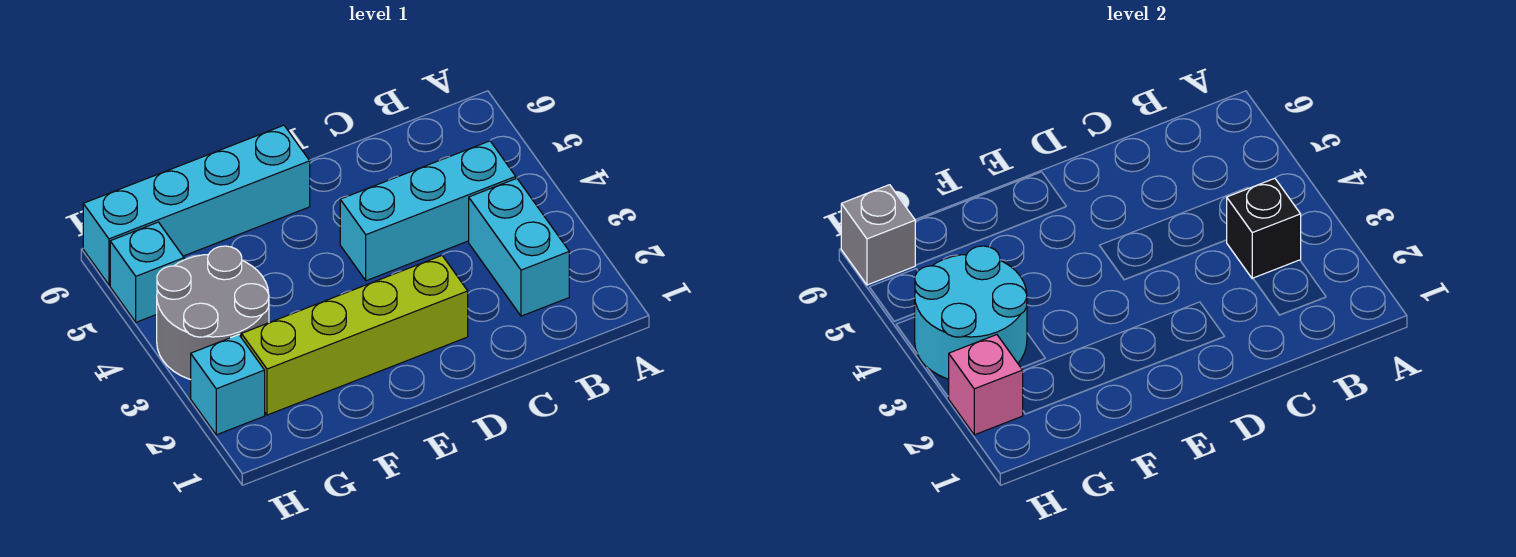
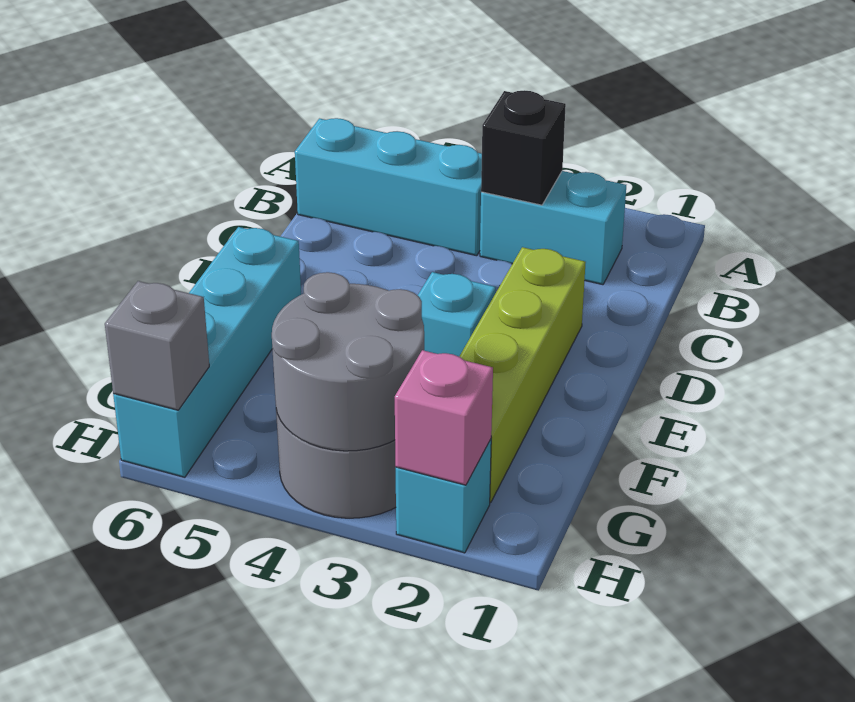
cyan 1x3 brick [340,141,516,281] -> cyan 1x3 brick turned to [295,118,482,256]
cyan 2x2 round brick [915,246,1027,379] -> grey 2x2 round brick [272,272,424,451]
cyan 1x1 brick [110,222,184,322] -> cyan 1x1 brick moved to [418,272,496,356]

